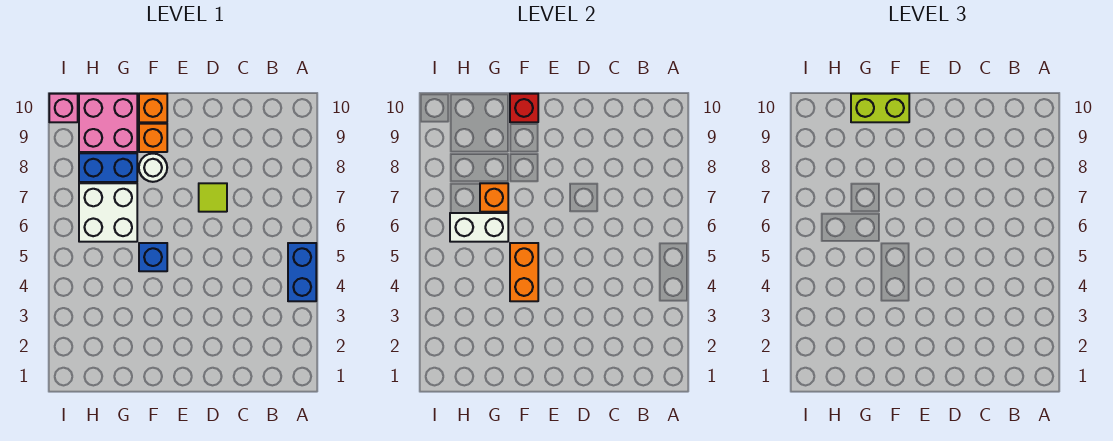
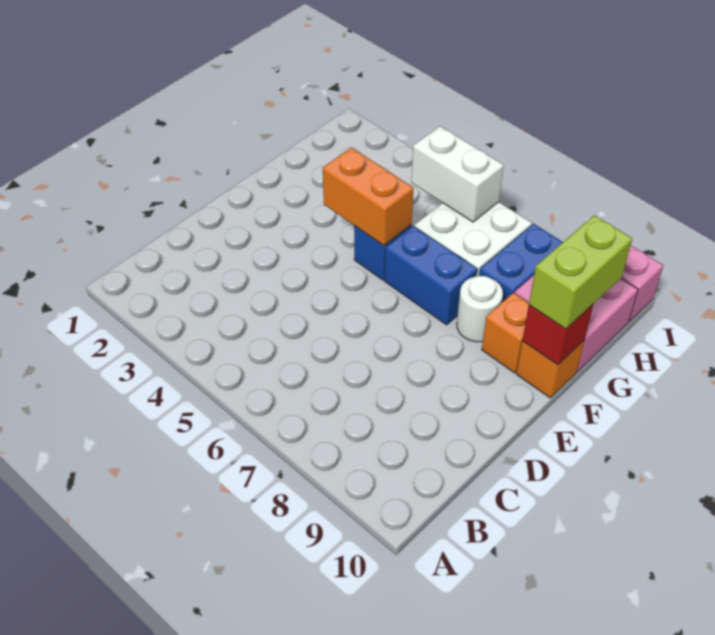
blue 1x2 brick [288,243,316,301] -> blue 1x2 brick moved to [385,226,477,325]
lime 1x1 tile [199,183,227,212] -> none
white 1x2 brick [450,213,508,242] -> white 1x2 brick turned to [411,126,504,222]
orange 1x1 brick [480,183,508,212] -> none

